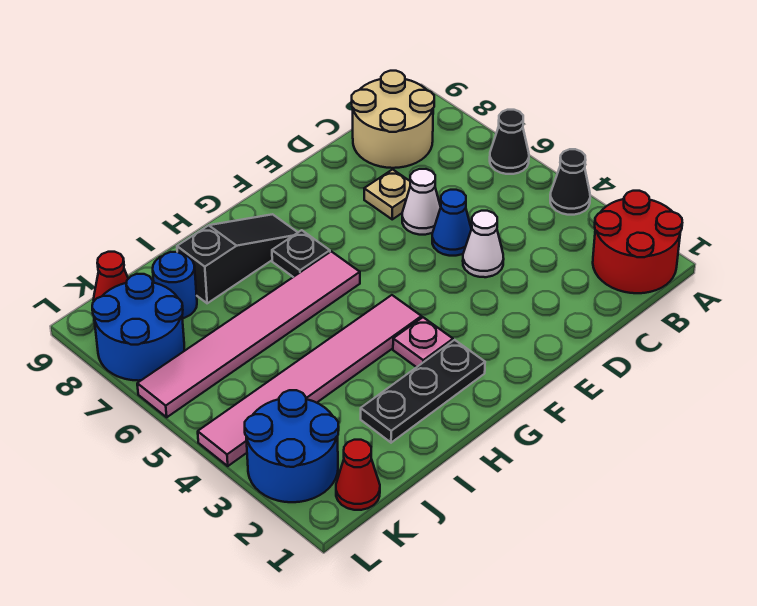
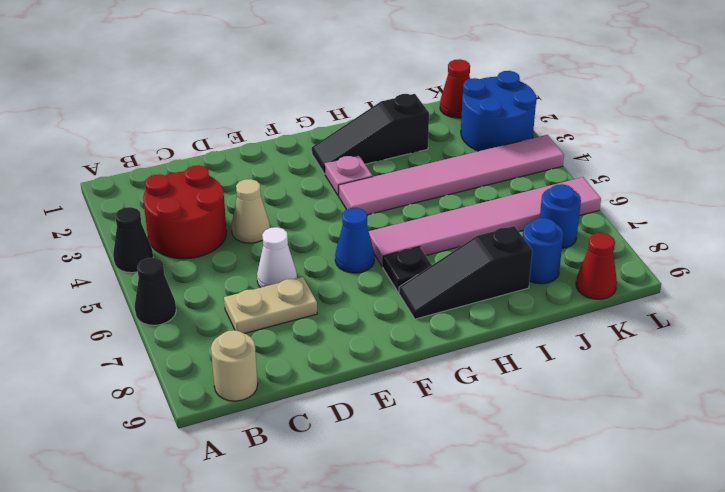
red 2x2 round brick [593,191,682,293] -> red 2x2 round brick moved to [143,165,227,259]
tan 2x2 round brick [352,71,434,168] -> tan 1x1 round brick [211,330,258,401]
white 1x1 cone [463,211,504,277] -> tan 1x1 cone [231,179,270,243]
blue 1x1 cone [432,190,471,256] -> blue 1x1 cone moved to [335,208,374,273]
tan 1x1 plate [364,169,410,219] -> tan 1x2 plate [224,277,317,334]
black 1x3 plate [361,340,485,443] -> black 1x3 slope [312,94,429,174]
blue 2x2 round brick [92,274,184,381] -> blue 1x1 round brick [540,184,581,248]

